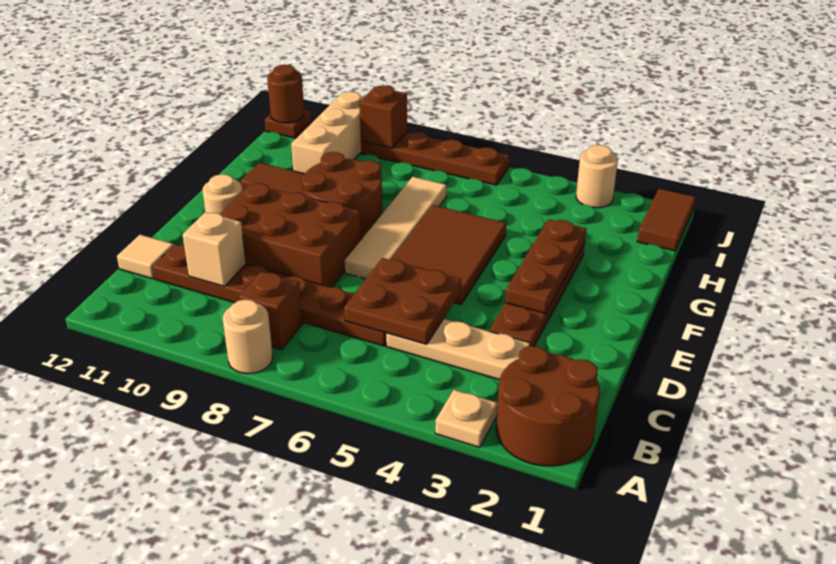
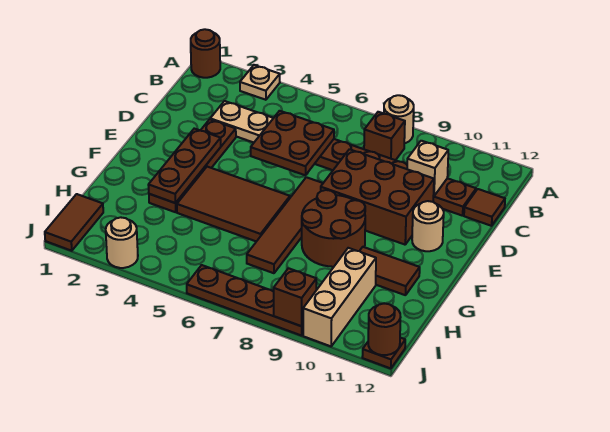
brown 2x2 round brick [496,346,600,466] -> brown 1x1 round brick [191,29,220,78]
tan 1x1 tile [117,235,174,279] -> brown 1x1 tile [464,189,505,226]
brown 2x3 tile [393,205,506,305] -> brown 2x3 tile turned to [177,167,290,242]
tan 1x4 tile [345,177,446,279] -> brown 1x4 tile [247,177,323,273]

